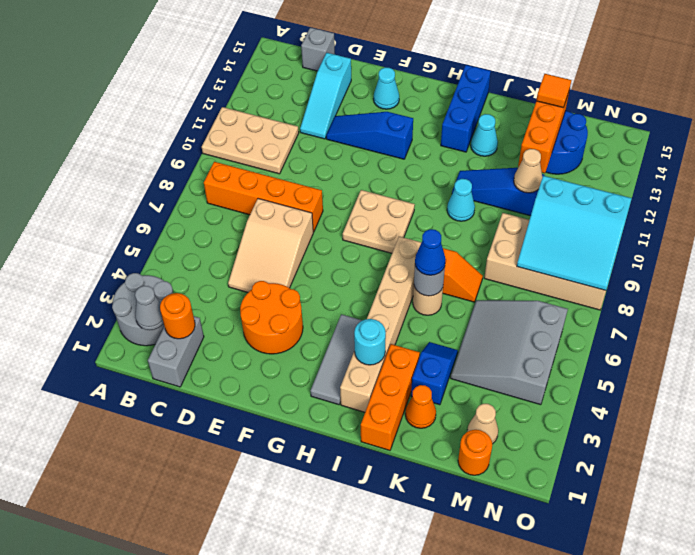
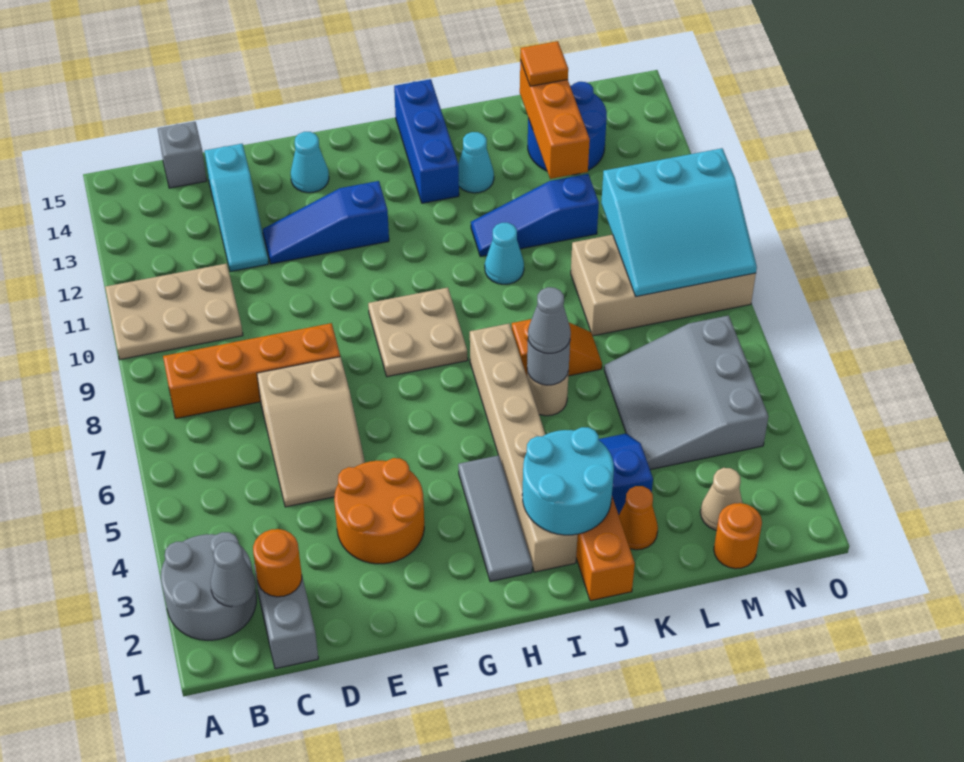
cyan 1x1 round brick [354,319,386,365] -> cyan 2x2 round brick [522,427,614,535]
blue 1x1 cone [415,229,446,275] -> grey 1x1 cone [528,287,571,354]
tan 1x1 cone [514,149,542,193] -> none

